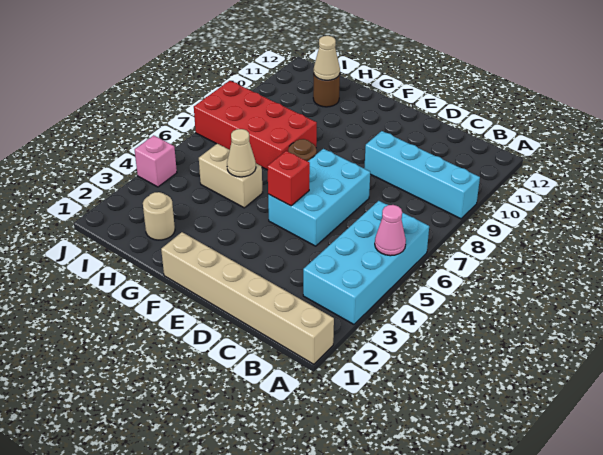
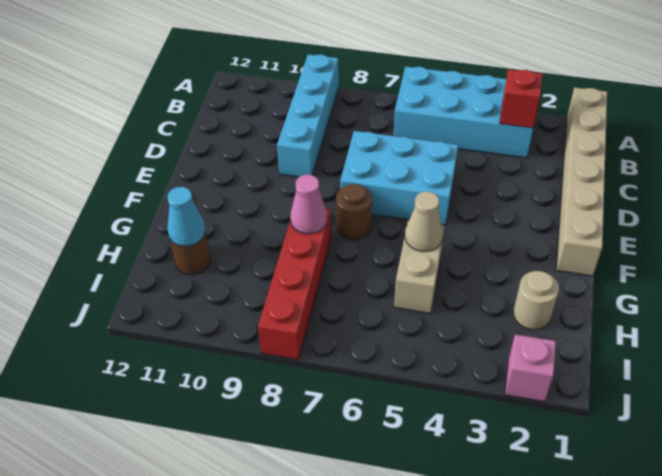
pink 1x1 cone [375,205,406,256] -> pink 1x1 cone moved to [290,175,327,234]
red 1x1 brick [267,151,310,206] -> red 1x1 brick moved to [500,70,542,128]
red 2x4 brick [194,81,317,170] -> red 1x4 brick [258,209,331,360]
tan 1x1 cone [313,36,340,80] -> cyan 1x1 cone [167,187,206,246]
pink 1x1 brick [135,135,177,187] -> pink 1x1 brick moved to [505,335,556,402]

